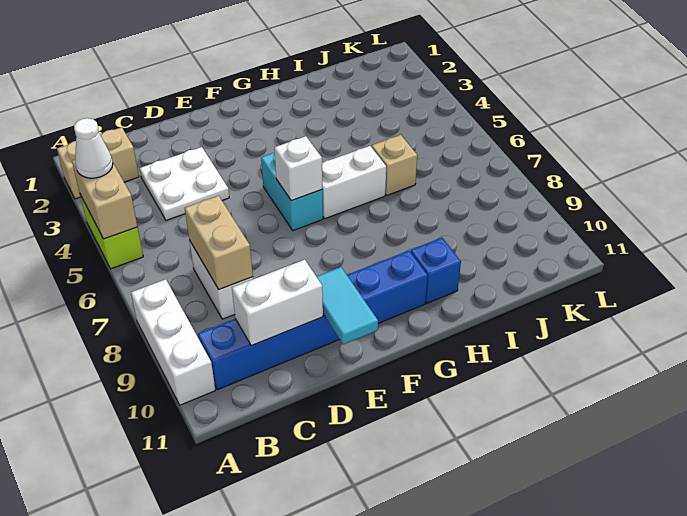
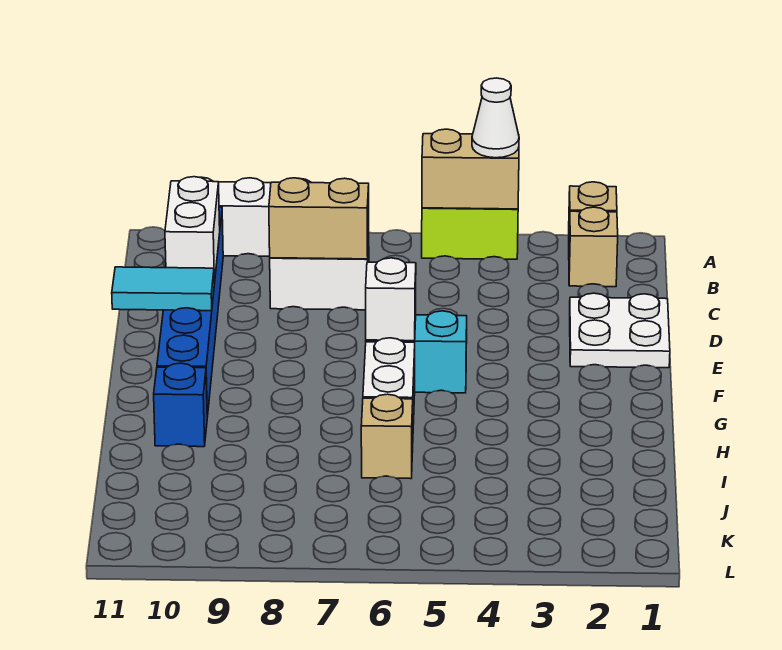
white 2x2 plate [140,147,229,220] -> white 2x2 plate moved to [570,293,670,368]

